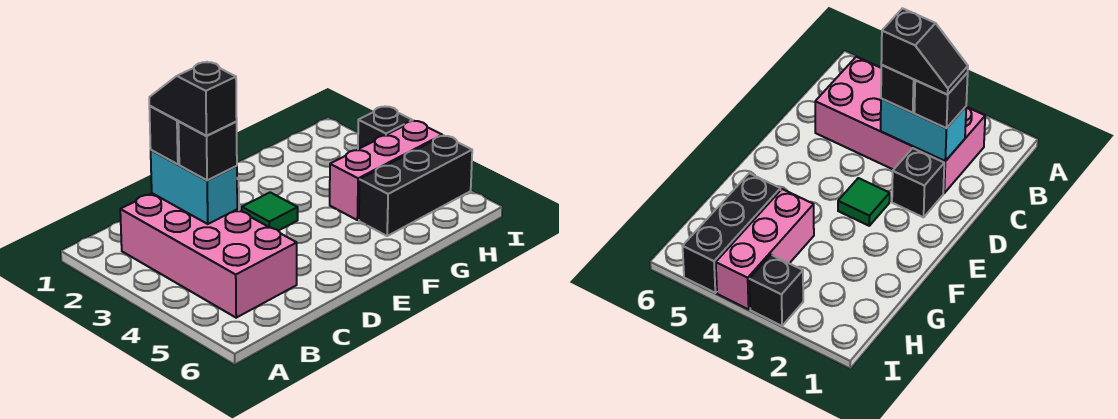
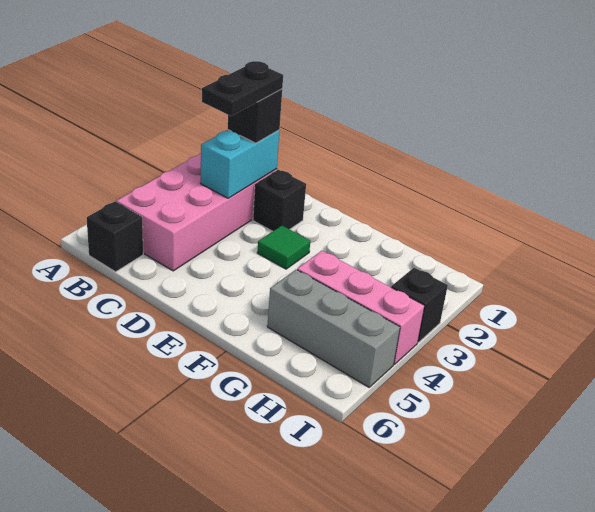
black 1x2 slope [149,62,237,136] -> black 1x2 plate [202,61,283,116]
black 1x1 brick [178,122,237,180] -> black 1x1 brick moved to [87,201,143,272]
black 1x3 brick [359,136,472,236] -> grey 1x3 brick [267,270,400,387]

